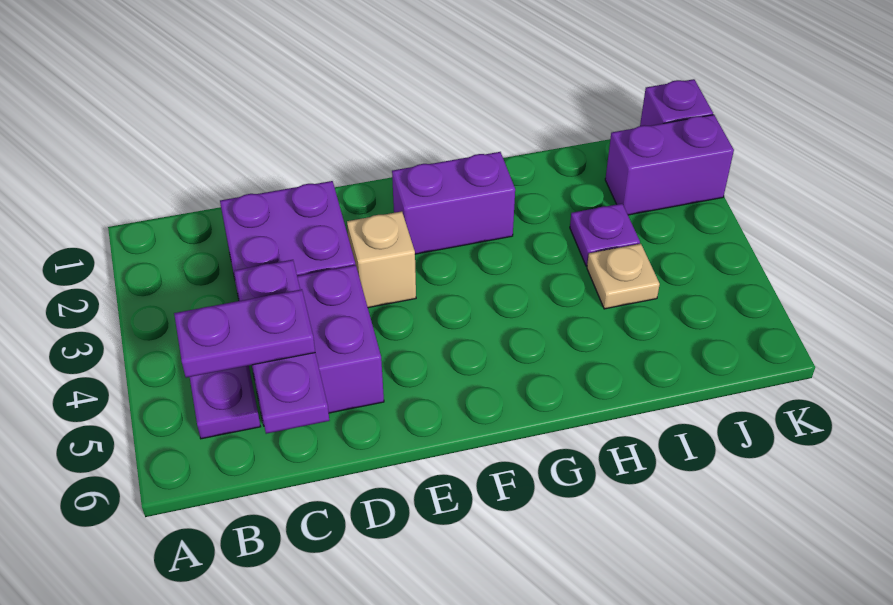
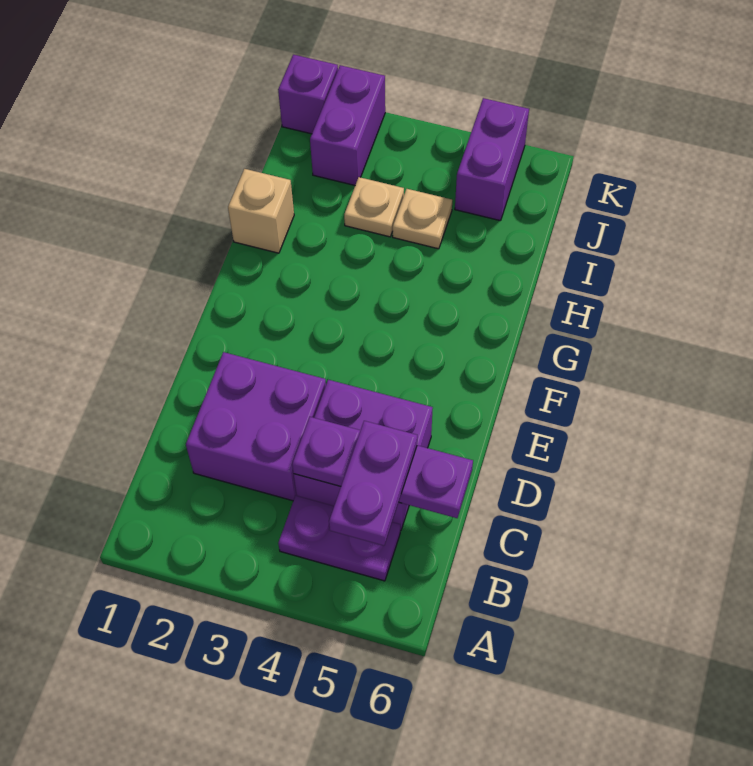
tan 1x1 brick [347,211,416,308] -> tan 1x1 brick moved to [228,169,294,253]
purple 1x2 brick [392,152,515,254] -> purple 1x2 brick moved to [455,98,529,221]
purple 1x1 plate [570,204,640,266] -> tan 1x1 plate [344,177,404,237]

